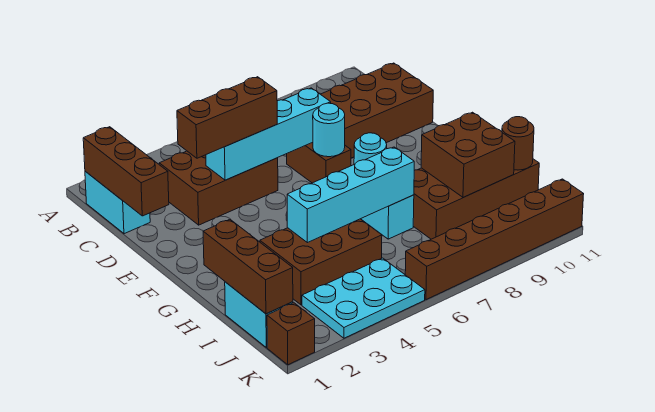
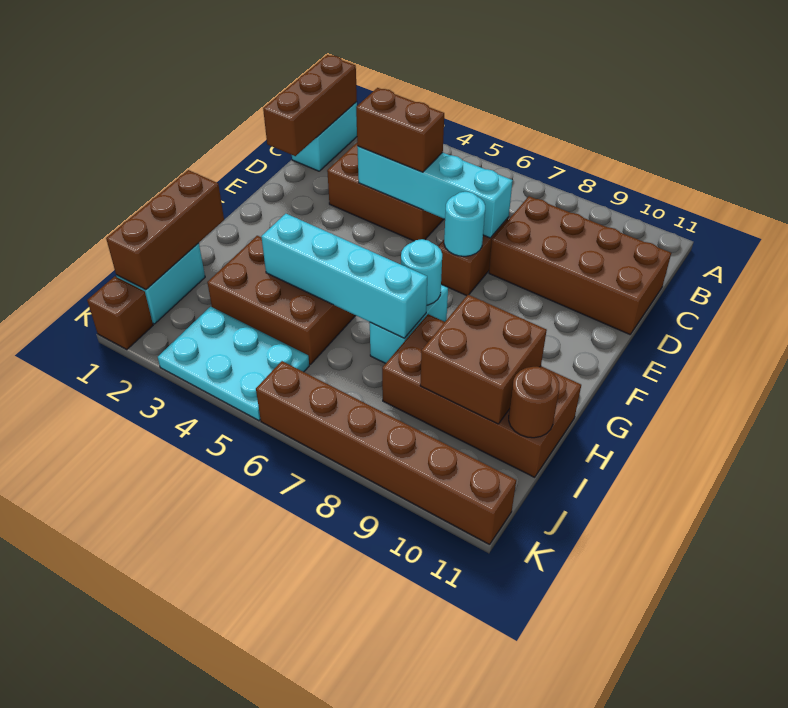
brown 1x3 brick [177,77,277,158] -> brown 1x2 brick [356,88,444,172]

